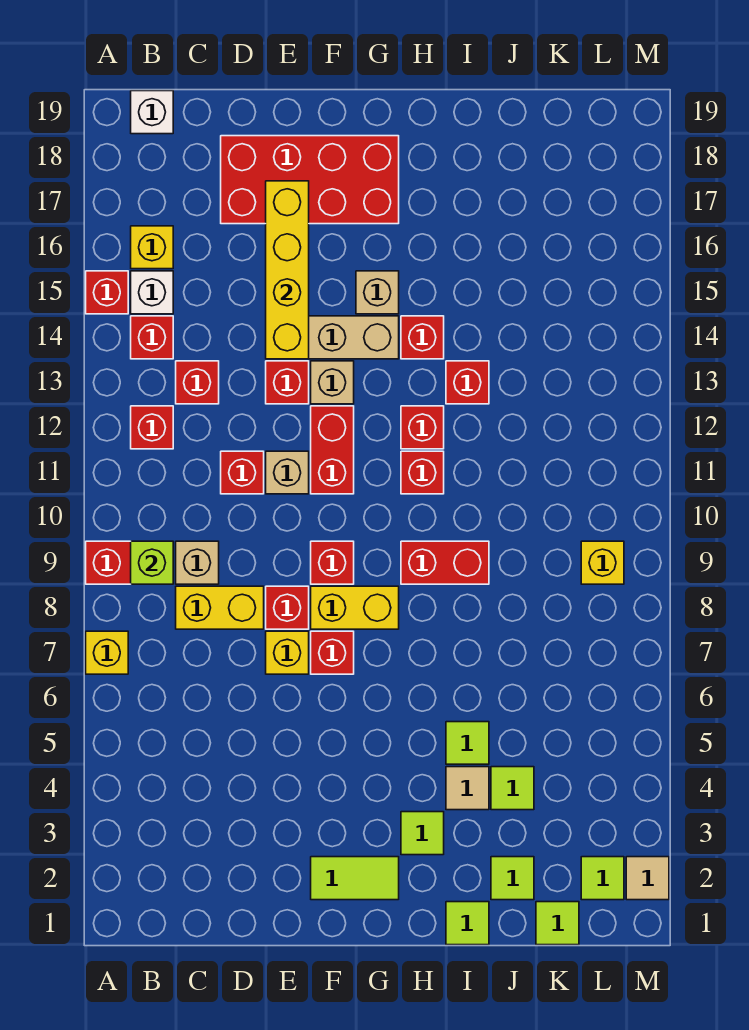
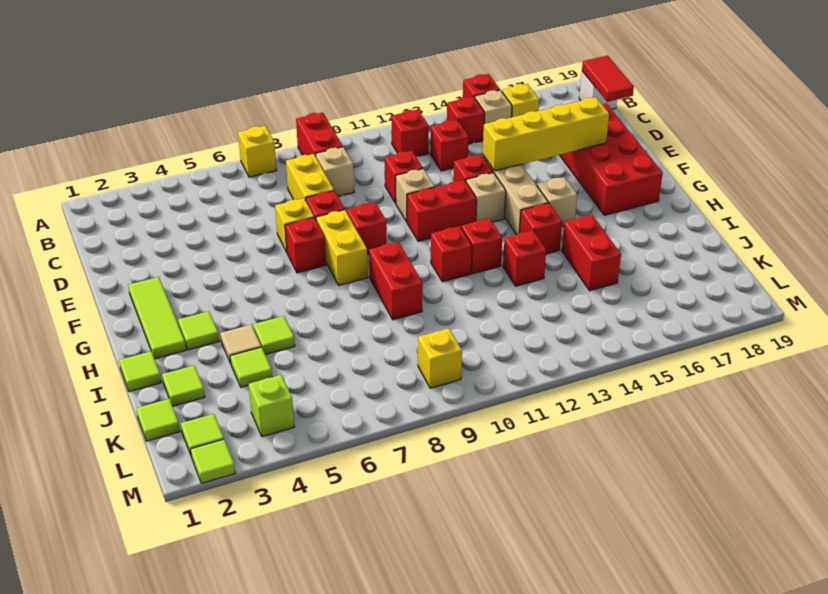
lime 1x1 brick [131,541,173,584] -> lime 1x1 brick moved to [249,375,294,437]
white 1x1 brick [131,271,173,314] -> tan 1x1 brick [475,90,512,124]
none -> red 1x2 tile [582,55,634,102]
lime 1x2 tile [311,857,399,900] -> lime 1x3 tile [128,277,186,359]
none -> red 1x2 brick [562,215,621,291]
tan 1x1 tile [626,857,669,900] -> lime 1x1 tile [190,439,235,483]

